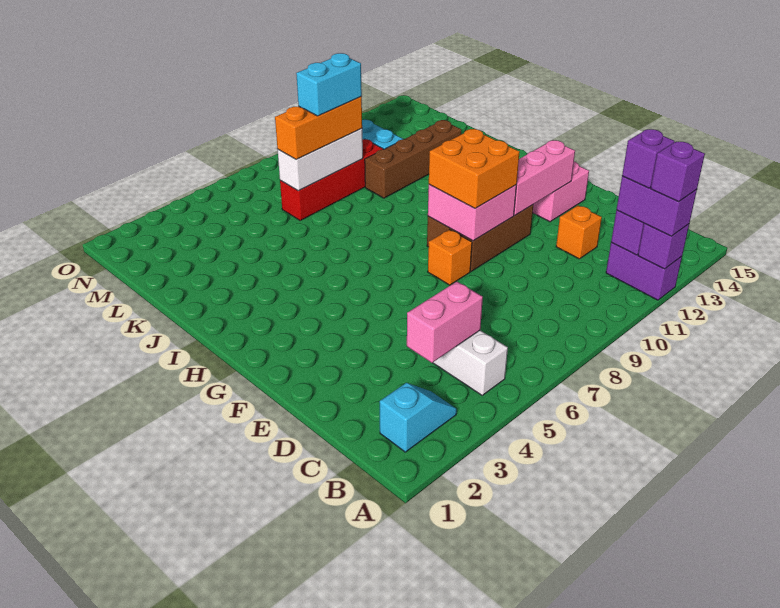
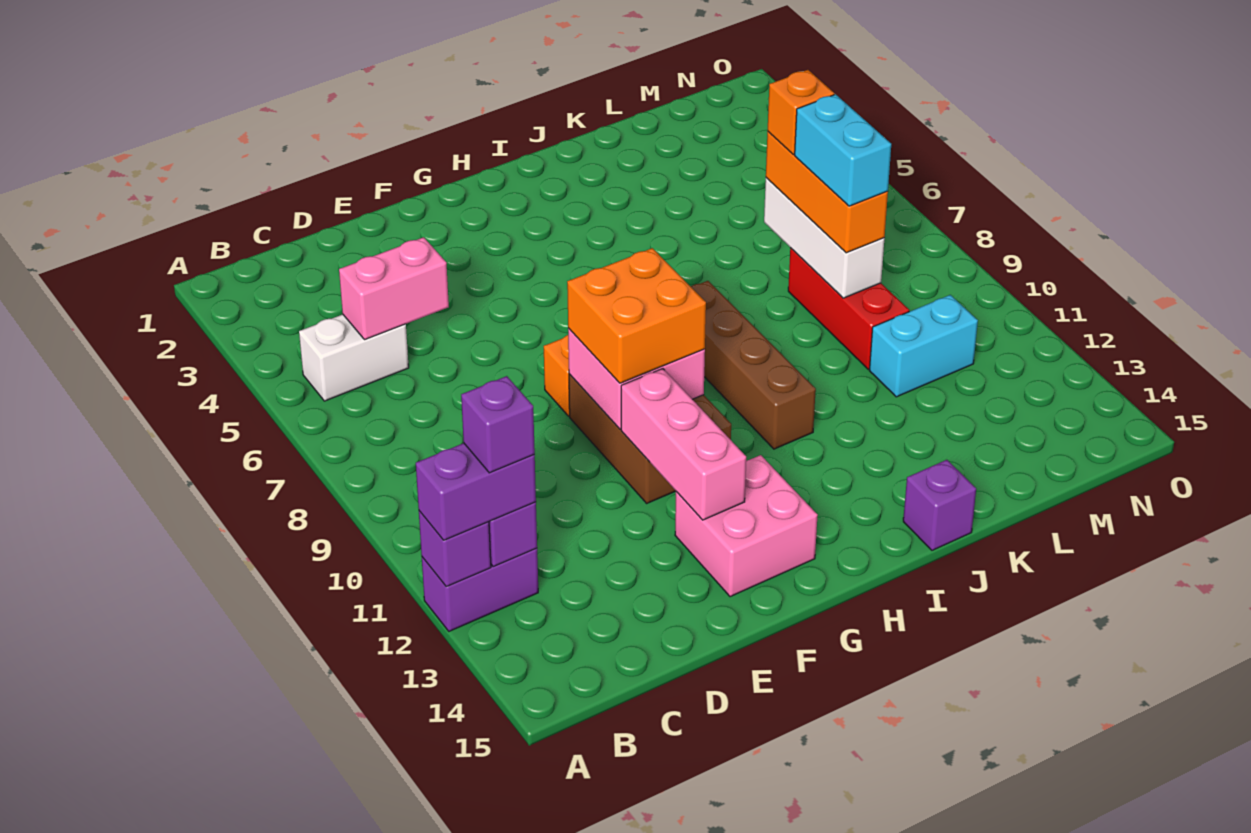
purple 1x1 brick [651,142,705,202] -> purple 1x1 brick moved to [903,460,976,550]
cyan 1x2 slope [380,383,457,452] -> none
pink 1x2 brick [407,282,483,363] -> pink 1x2 brick turned to [339,237,449,340]
orange 1x1 brick [556,205,602,259] -> orange 1x1 brick moved to [768,70,834,155]
brown 1x4 brick [365,120,461,198] -> brown 1x4 brick moved to [691,281,816,449]
red 1x4 brick [280,139,383,220] -> red 1x3 brick [788,248,909,369]

